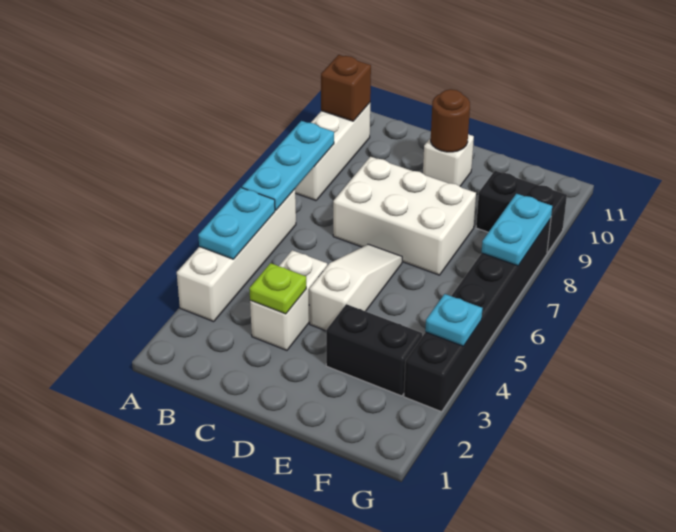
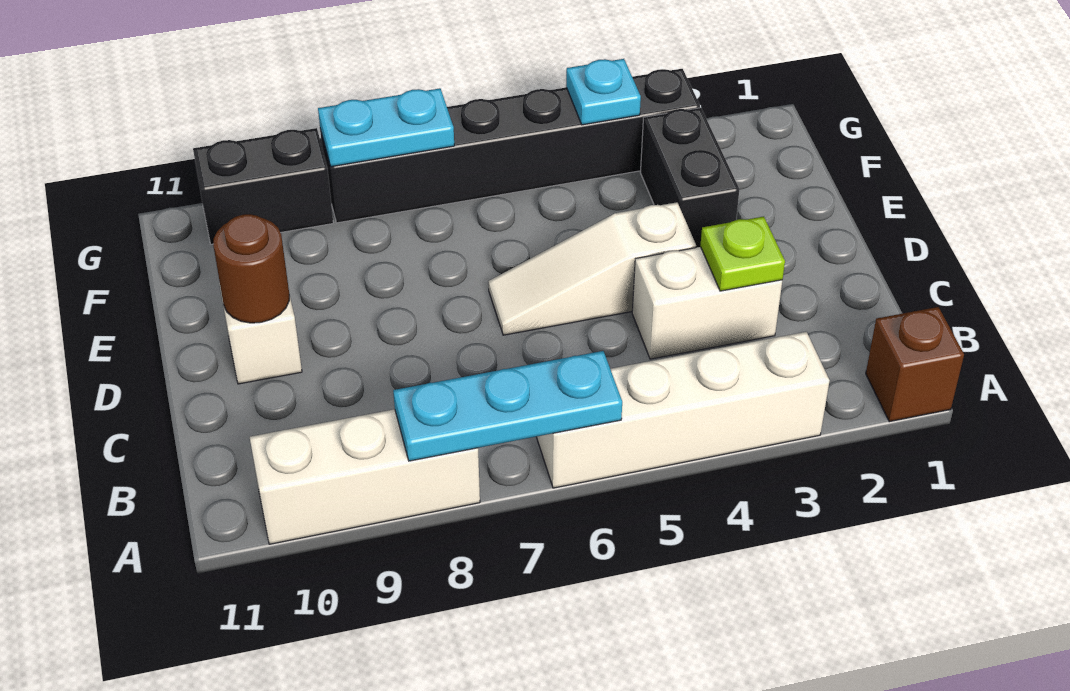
cyan 1x2 plate [198,188,275,259] -> none
brown 1x1 brick [321,55,371,121] -> brown 1x1 brick moved to [866,307,964,422]
white 2x3 brick [333,157,476,275] -> none
black 1x2 brick [476,171,567,253] -> black 1x2 brick turned to [193,128,333,244]

